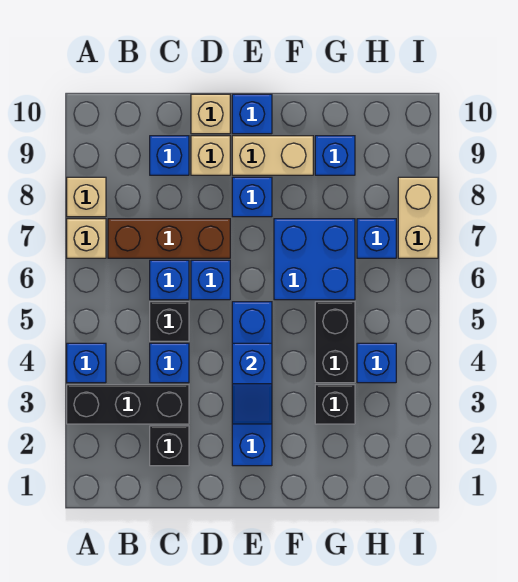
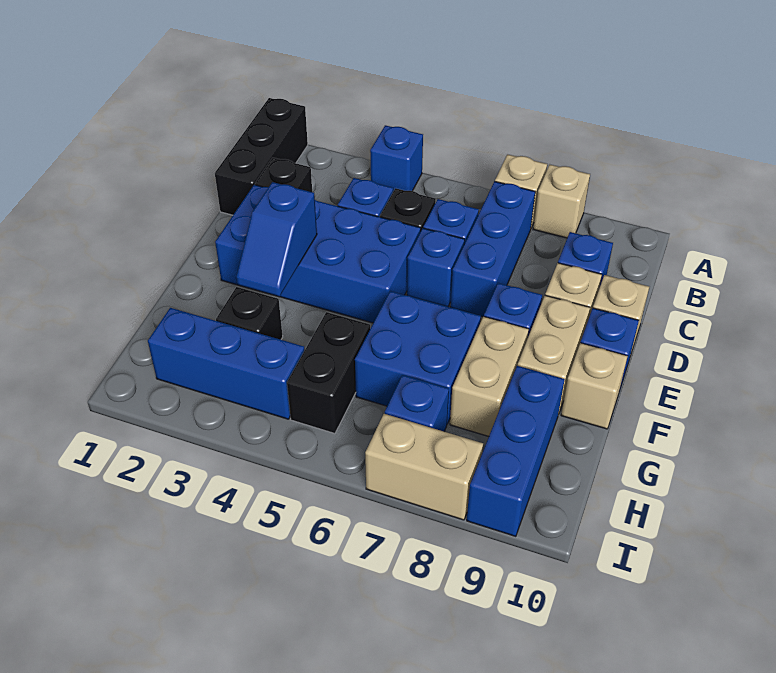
black 1x3 brick [67,385,189,424] -> black 1x3 brick moved to [215,98,308,215]
brown 1x3 brick [108,219,230,258] -> blue 1x3 brick [450,182,535,317]
blue 1x4 brick [232,302,272,466] -> blue 2x4 brick [215,185,420,323]
blue 1x2 slope [232,343,272,424] -> blue 1x2 slope turned to [236,182,317,297]
none -> tan 1x2 brick [450,317,529,436]
none -> tan 1x1 brick [561,343,628,429]
black 1x2 brick [315,302,355,383] -> black 1x2 brick turned to [287,312,370,434]
blue 1x1 brick [315,136,355,175] -> blue 1x3 brick [467,366,565,536]
blue 1x1 brick [357,343,396,383] -> blue 1x3 brick [148,308,305,419]

